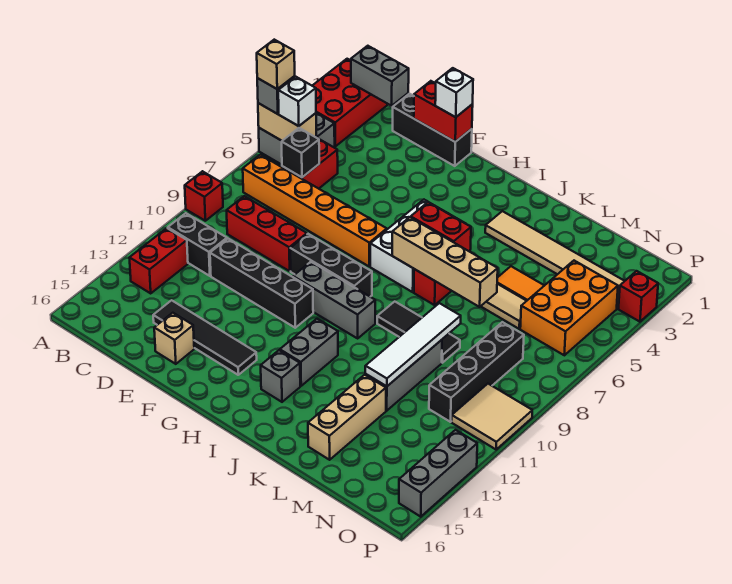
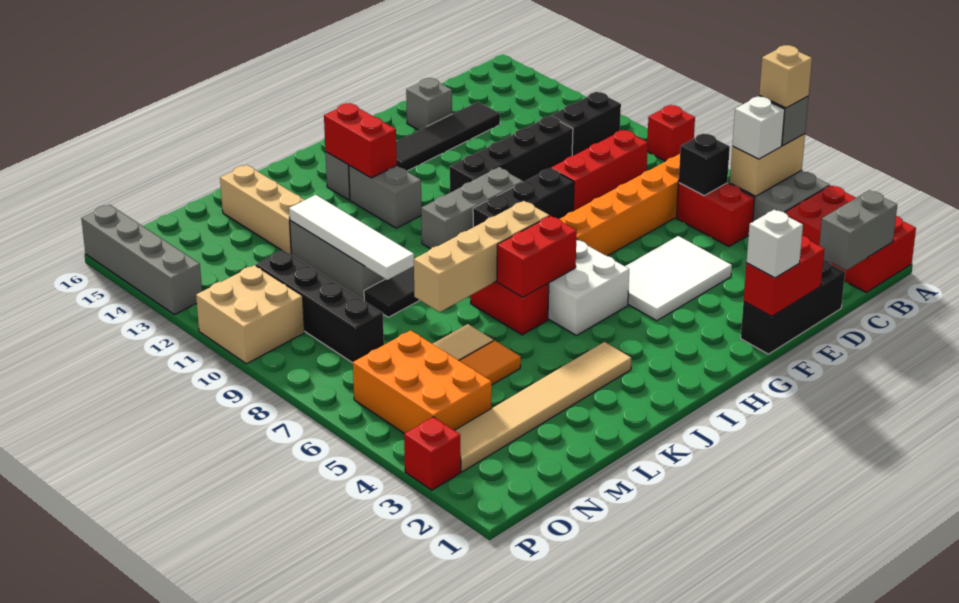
red 1x2 brick [129,228,188,293] -> red 1x2 brick moved to [324,103,397,178]
none -> white 2x3 tile [625,236,732,321]
tan 1x1 brick [154,313,194,364] -> grey 1x1 brick [406,78,452,130]
tan 2x2 tile [452,384,532,449] -> tan 2x2 brick [196,265,304,364]
grey 1x3 brick [399,430,477,517] -> grey 1x4 brick [81,205,202,315]

